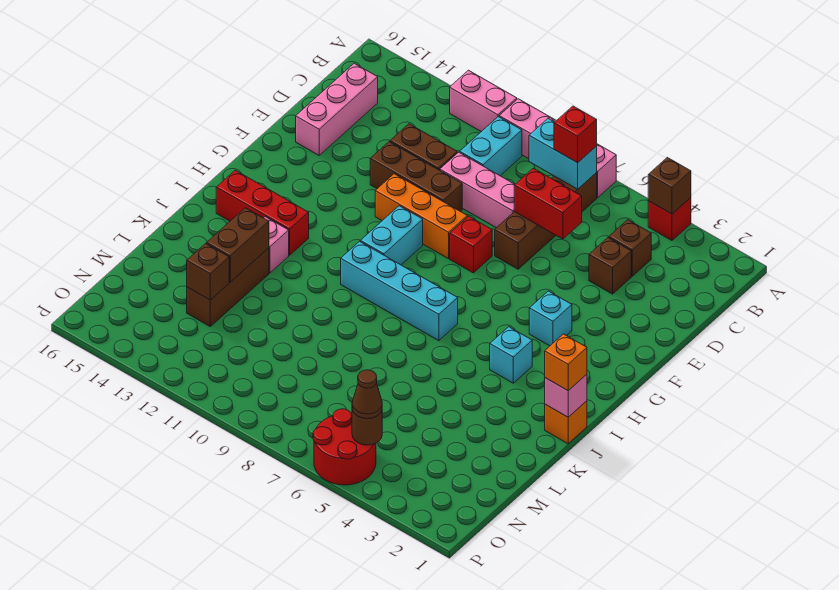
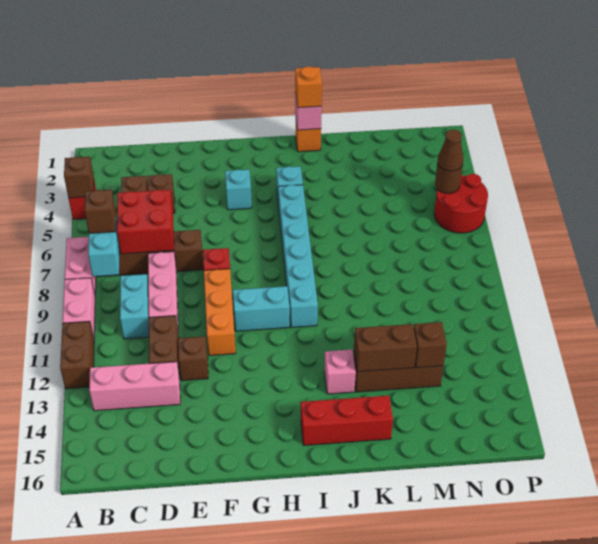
pink 1x2 brick [450,70,517,132] -> brown 1x2 brick [60,321,94,389]
red 1x1 brick [554,106,597,163] -> brown 1x1 brick [85,190,116,234]
cyan 1x2 brick [460,117,522,176] -> cyan 1x2 brick turned to [120,274,149,339]
pink 1x3 brick [296,63,378,155] -> pink 1x3 brick moved to [89,362,180,411]
red 1x2 brick [514,168,582,239] -> red 2x2 brick [117,190,174,254]
brown 1x3 brick [370,142,462,212] -> brown 1x1 brick [178,336,208,381]
cyan 1x4 brick [341,241,458,341] -> cyan 1x6 brick [278,185,318,327]
red 1x3 brick [216,170,309,255] -> red 1x3 brick turned to [301,396,393,445]

